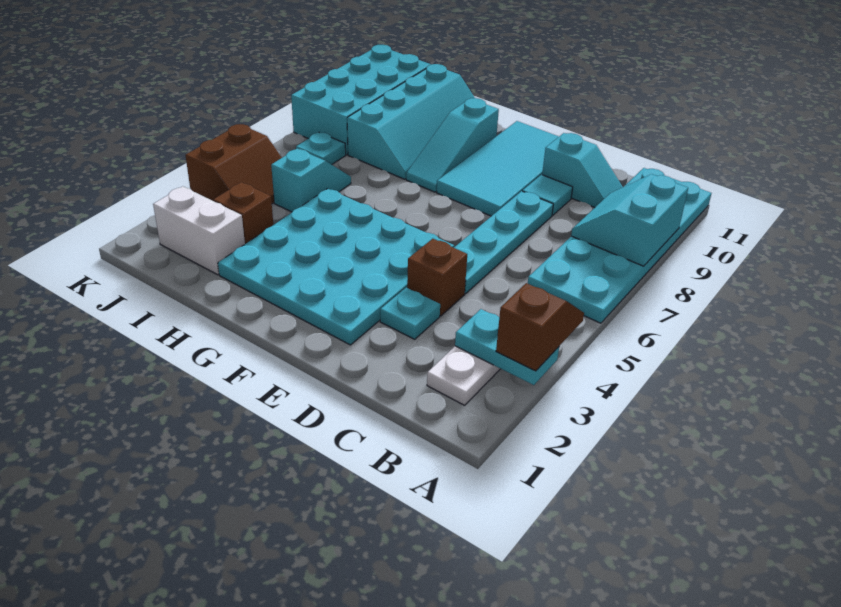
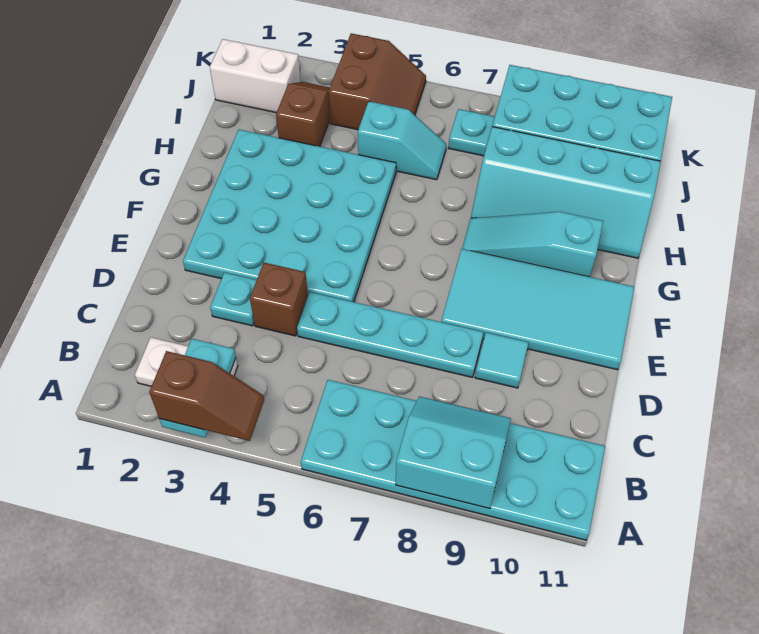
cyan 1x2 slope [542,133,623,207] -> none
white 1x2 brick [153,186,245,275] -> white 1x2 brick turned to [210,39,301,113]
brown 2x2 slope [186,124,282,204] -> brown 2x2 slope turned to [329,33,426,130]

